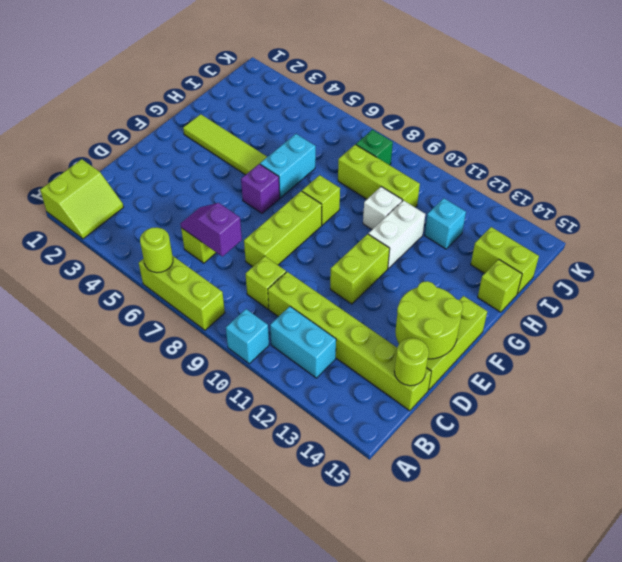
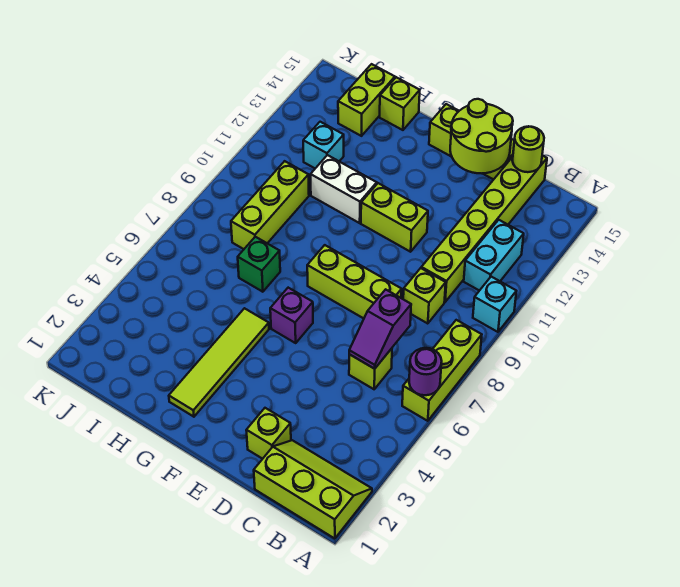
lime 2x2 slope [40,159,124,239] -> lime 2x3 slope [254,440,372,539]
lime 1x1 round brick [140,227,173,273] -> purple 1x1 round brick [409,348,442,395]
cyan 1x2 brick [260,134,316,198] -> none
lime 1x1 brick [302,175,340,225] -> lime 1x1 brick moved to [246,408,291,459]
white 1x1 brick [363,187,402,229] -> none
green 1x1 brick [356,130,393,165] -> green 1x1 brick moved to [238,237,280,292]

